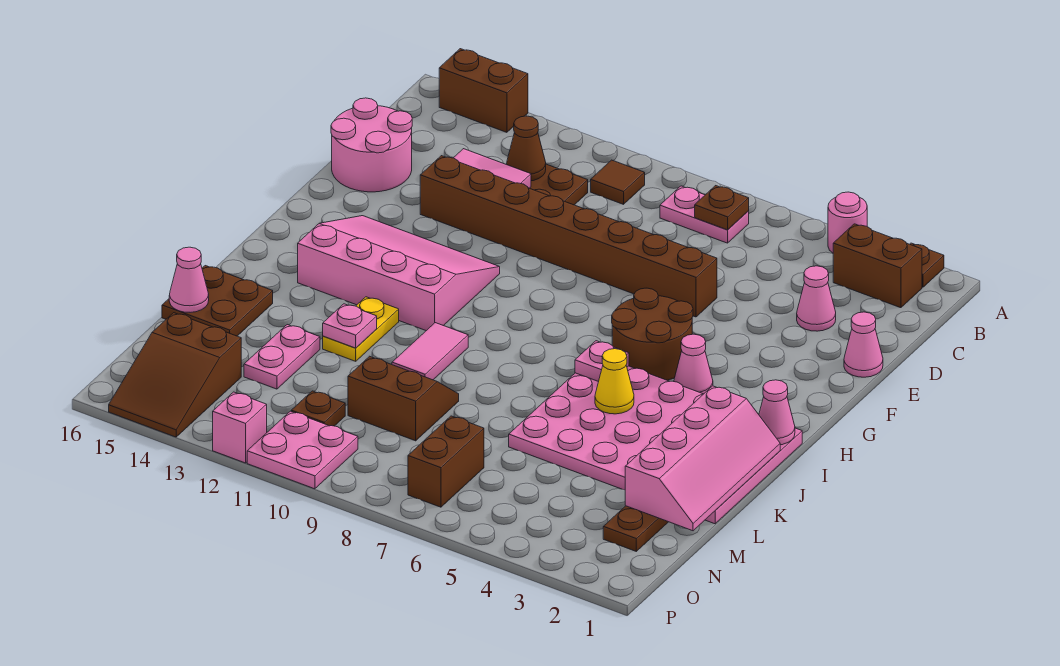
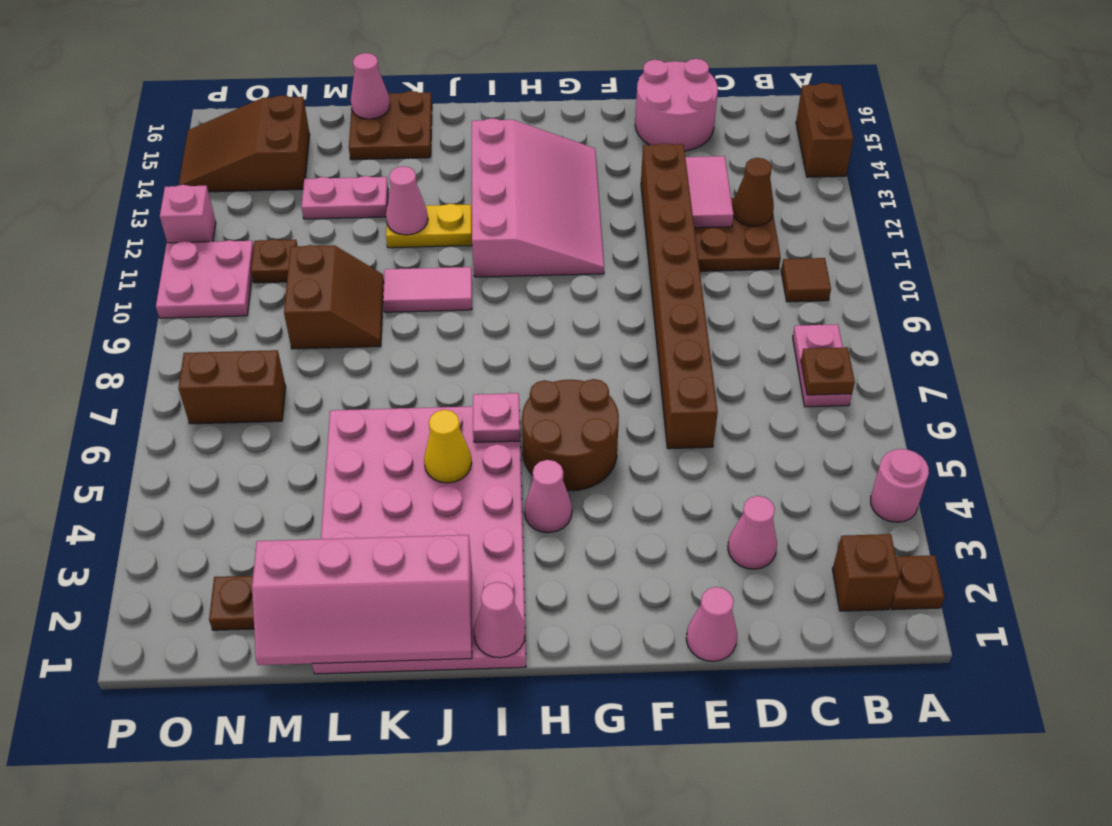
brown 1x2 brick [833,224,922,308] -> brown 1x1 brick [832,534,900,611]
pink 1x1 plate [323,304,377,348] -> pink 1x1 cone [386,166,428,235]

